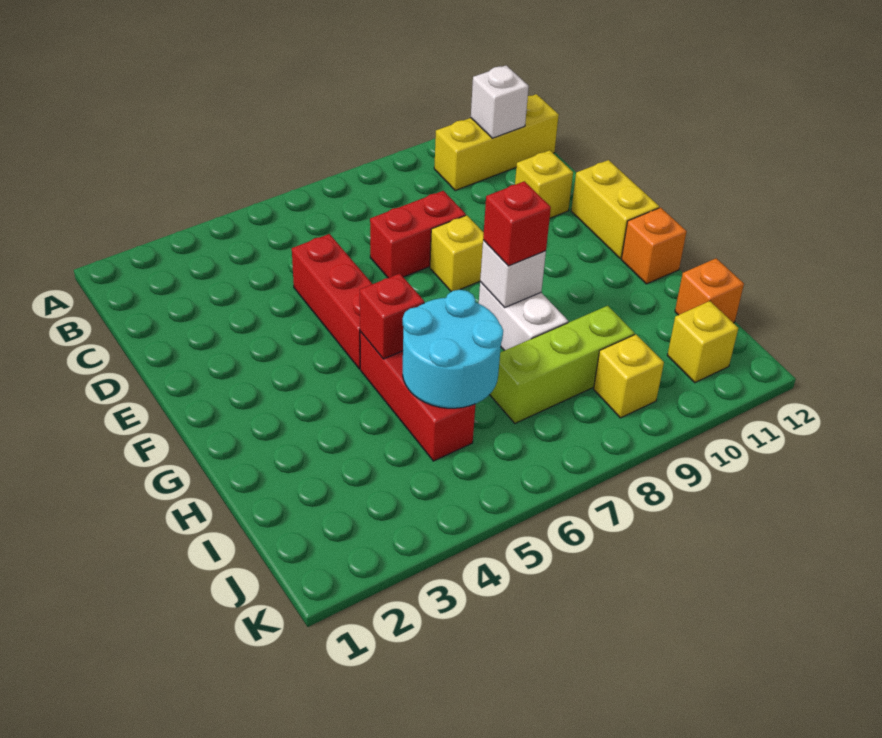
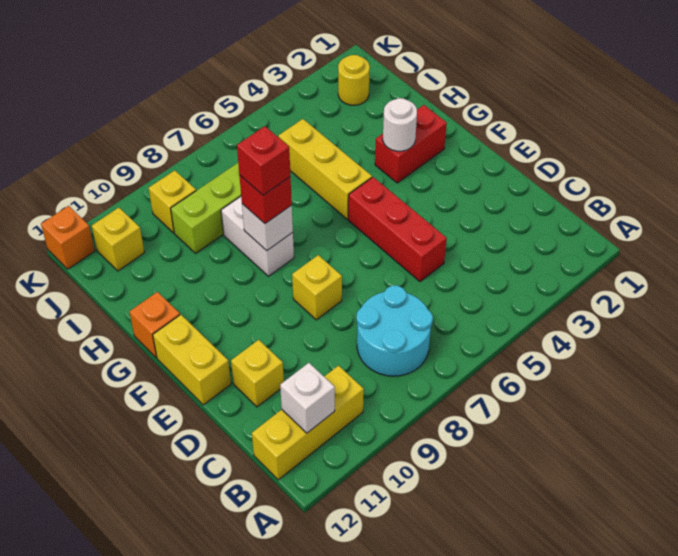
red 1x2 brick [370,191,466,278] -> red 1x2 brick moved to [375,105,447,183]
none -> white 1x1 round brick [383,98,417,151]
red 1x3 brick [360,332,475,461] -> yellow 1x3 brick [279,119,372,219]
red 1x1 brick [360,273,424,359] -> red 1x1 brick moved to [237,126,290,195]
cyan 2x2 round brick [403,290,503,408] -> cyan 2x2 round brick moved to [357,286,433,376]
orange 1x1 brick [675,258,744,323] -> orange 1x1 brick moved to [41,206,95,269]
none -> yellow 1x1 round brick [338,55,370,105]

